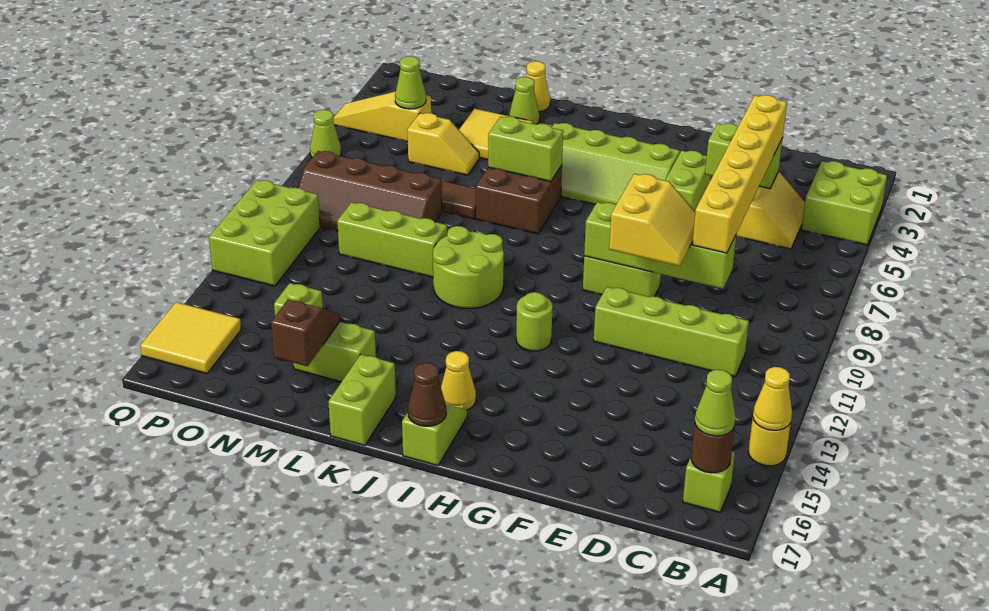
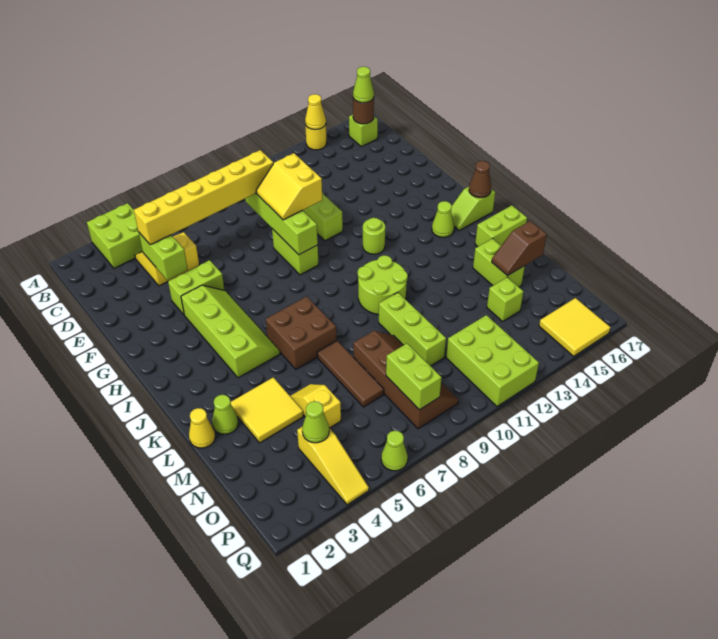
yellow 2x2 slope [609,174,695,266] -> yellow 2x2 slope turned to [256,153,322,220]
yellow 1x1 cone [441,351,476,410] -> lime 1x1 cone [432,201,454,237]
lime 1x2 brick [488,117,563,181] -> lime 1x2 brick moved to [386,344,442,410]
lime 2x3 brick [209,180,320,286] -> lime 2x3 brick turned to [446,315,539,406]

